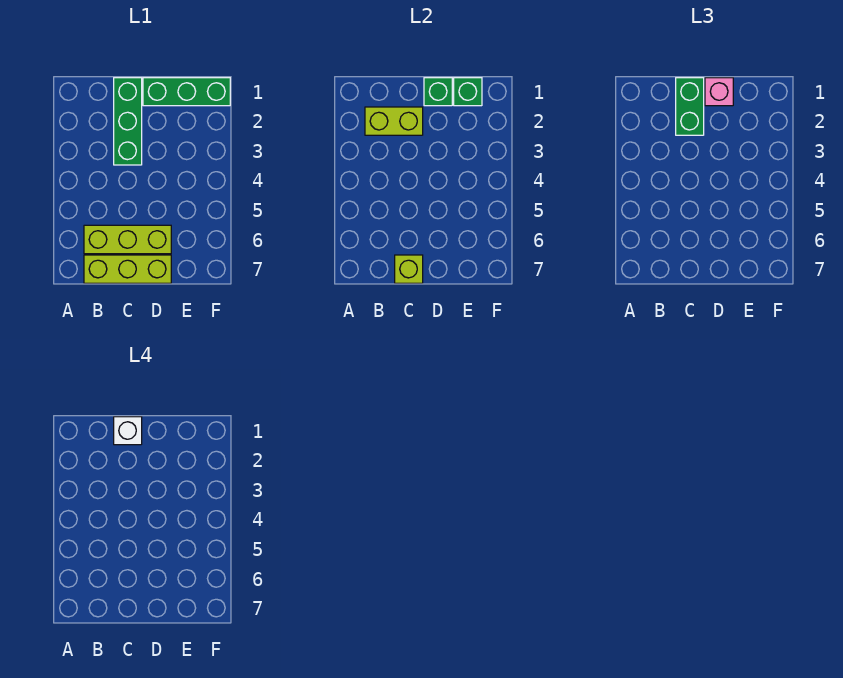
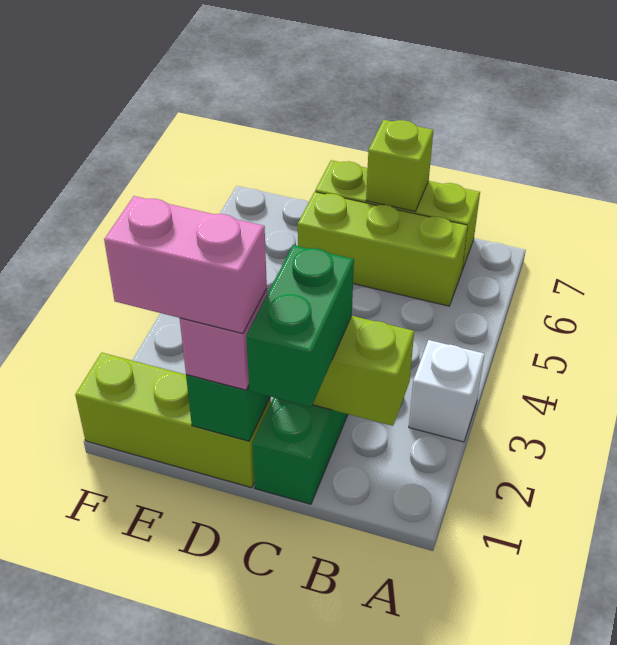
white 1x1 brick [114,417,142,445] -> white 1x1 brick moved to [409,340,485,442]
green 1x3 brick [143,78,230,106] -> lime 1x3 brick [75,353,271,488]
none -> pink 1x2 brick [104,196,267,334]
green 1x1 brick [454,78,482,106] -> none

